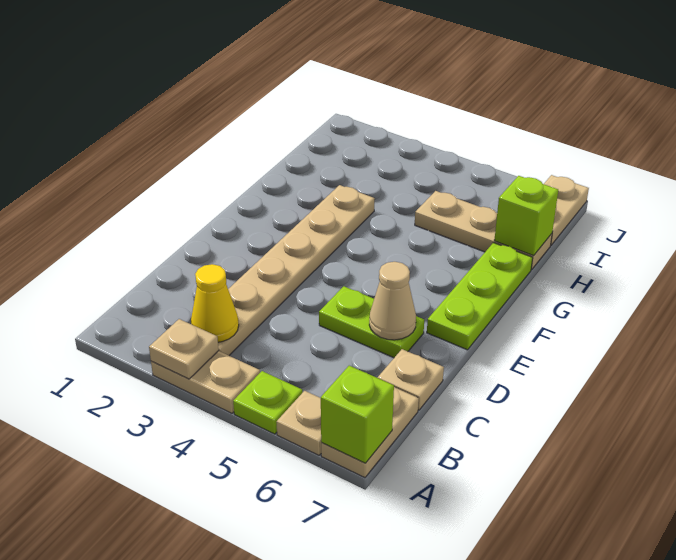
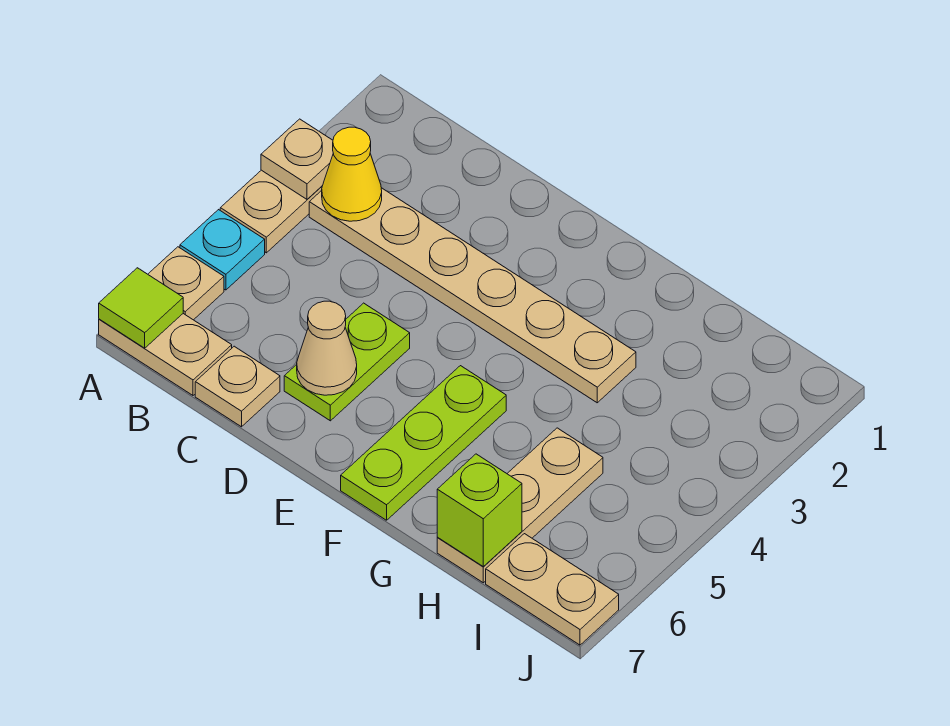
lime 1x1 plate [233,371,303,434] -> cyan 1x1 plate [180,210,265,290]
lime 1x1 brick [321,366,394,463] -> lime 1x1 tile [99,268,183,348]
lime 1x3 plate [427,243,533,350] -> lime 1x3 plate turned to [341,366,506,520]

